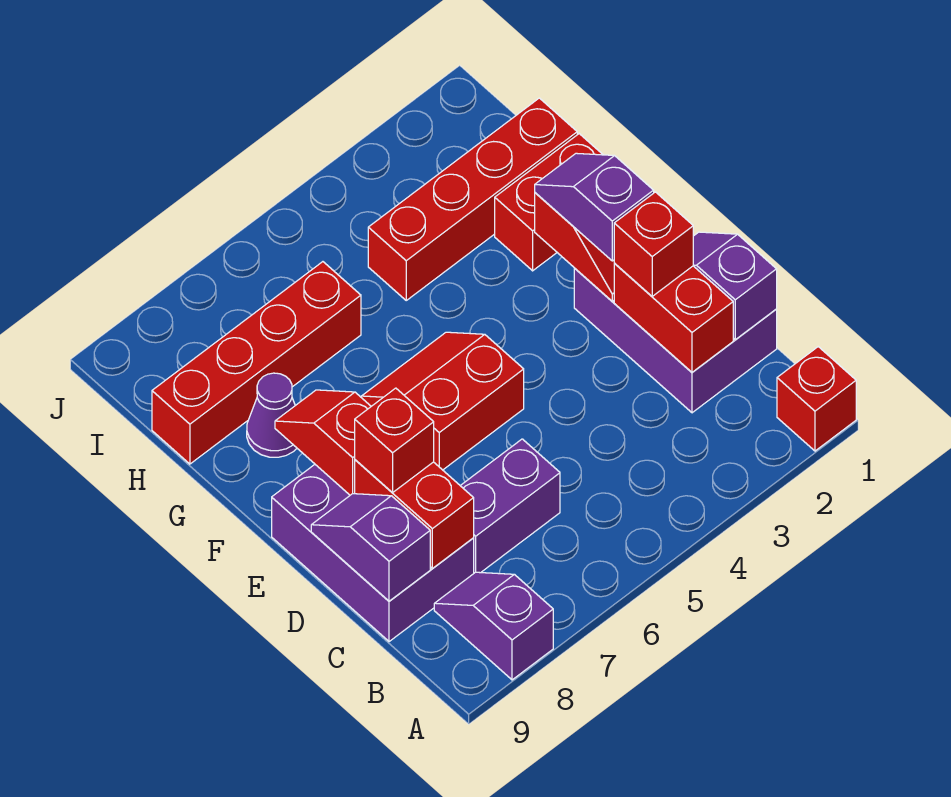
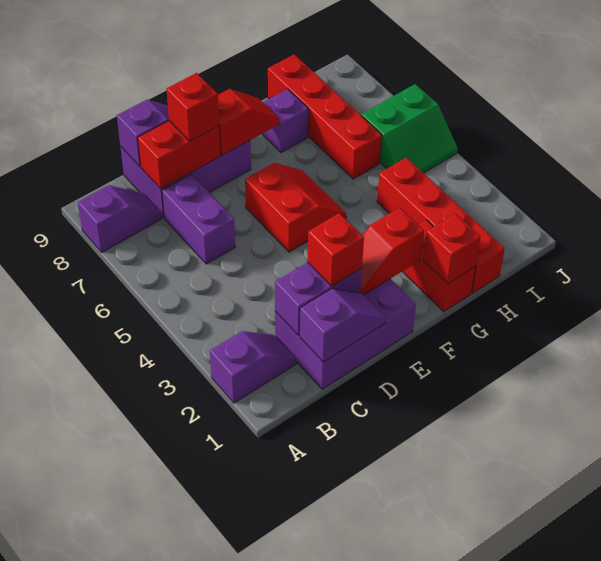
red 1x1 brick [777,347,856,451] -> red 1x1 brick moved to [423,213,480,284]
red 1x2 brick [614,264,733,372] -> purple 1x2 brick [275,262,362,335]
purple 1x2 slope [535,153,654,261] -> purple 1x2 slope moved to [210,331,296,403]
purple 1x1 cone [247,373,297,457] -> purple 1x1 brick [262,89,308,153]
none -> green 2x2 slope [361,84,458,173]

